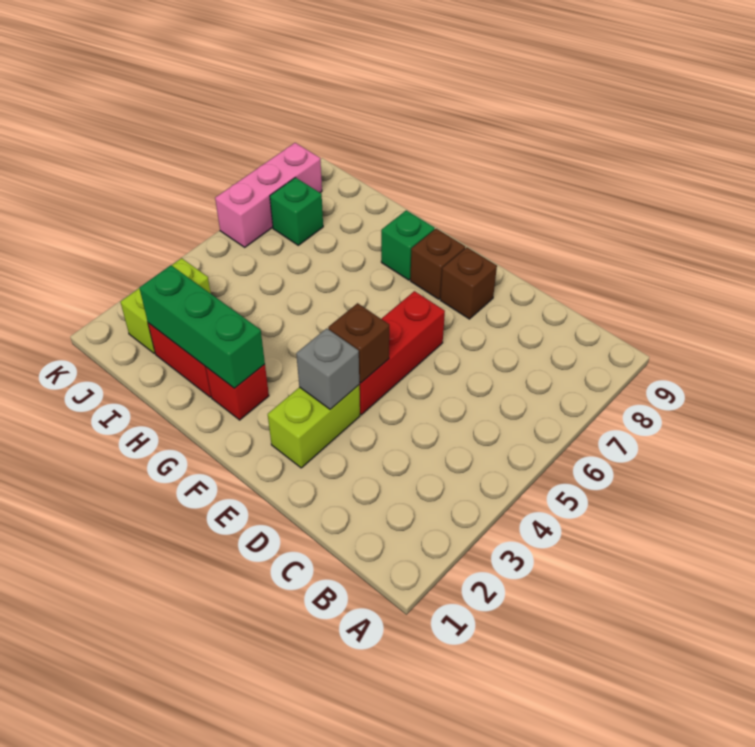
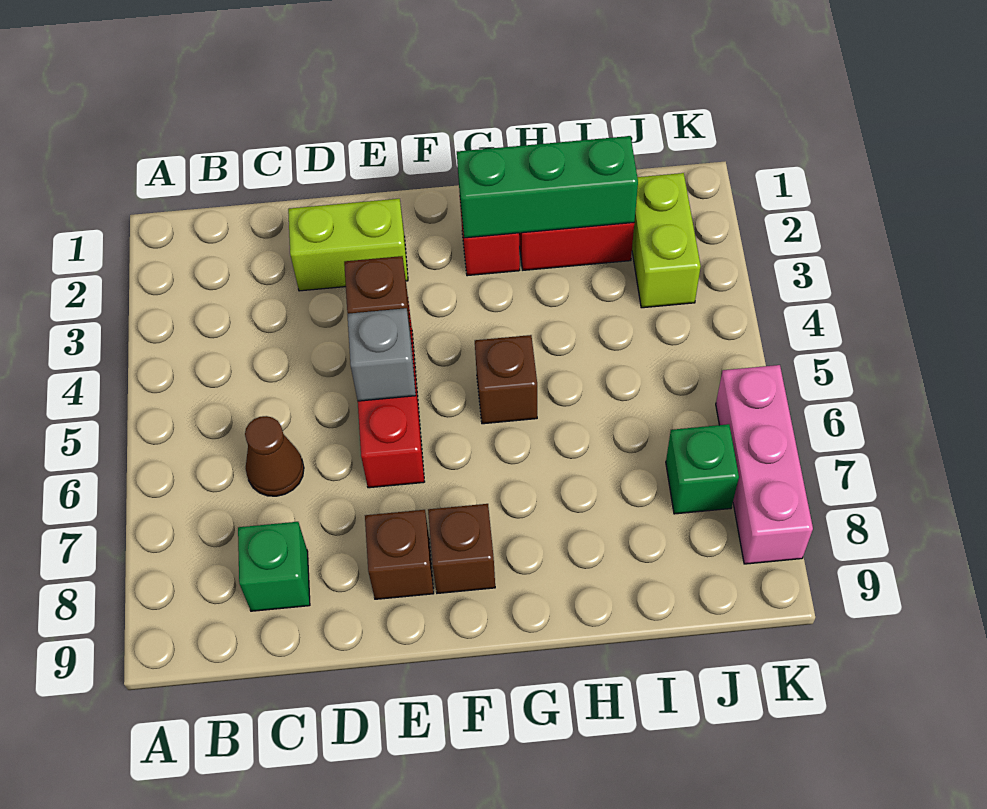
none -> brown 1x1 cone [245,416,304,496]
lime 1x2 brick [268,385,360,468] -> lime 1x2 brick turned to [288,199,408,291]
grey 1x1 brick [296,328,360,409] -> grey 1x1 brick moved to [347,308,416,401]
none -> brown 1x1 brick [475,335,537,424]
green 1x1 brick [381,210,435,280] -> green 1x1 brick moved to [238,522,310,611]

